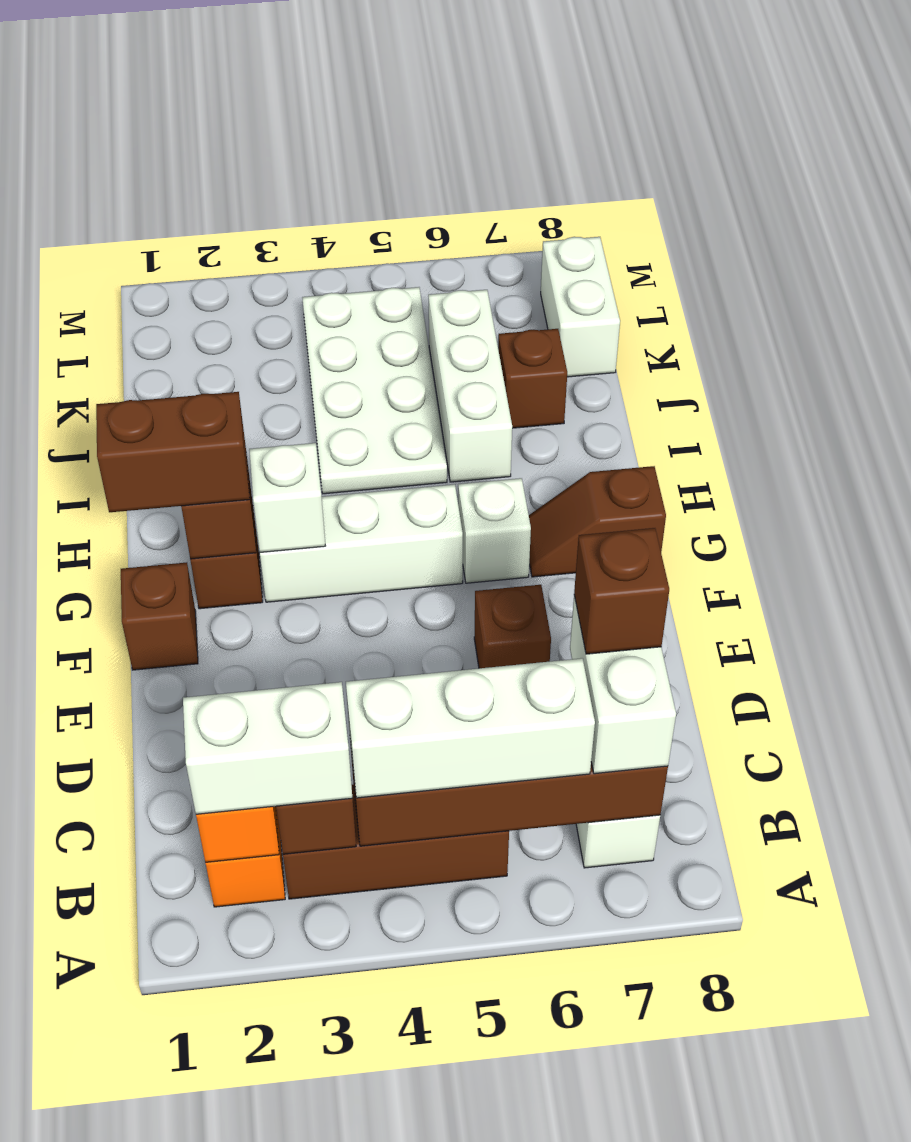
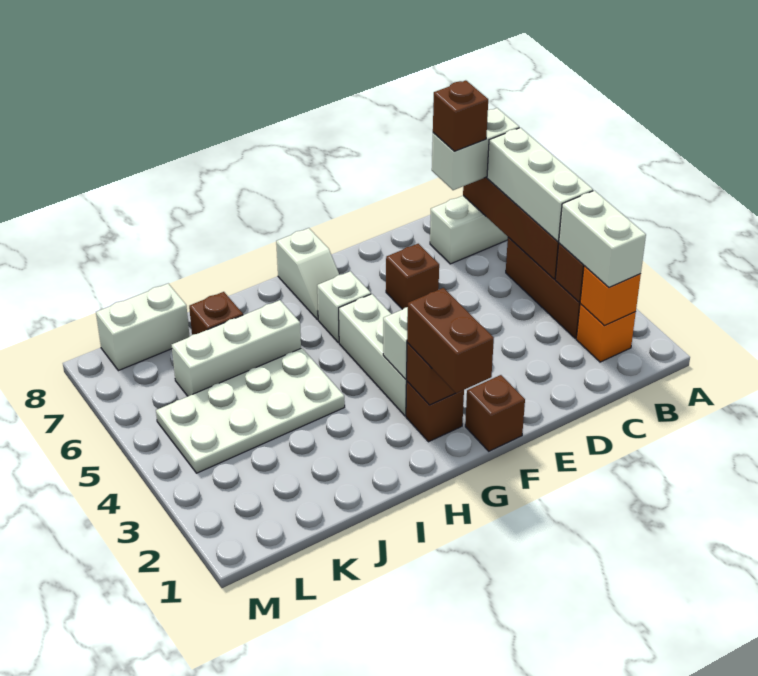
brown 1x2 slope [529,466,666,577] -> white 1x2 slope [276,228,339,320]

